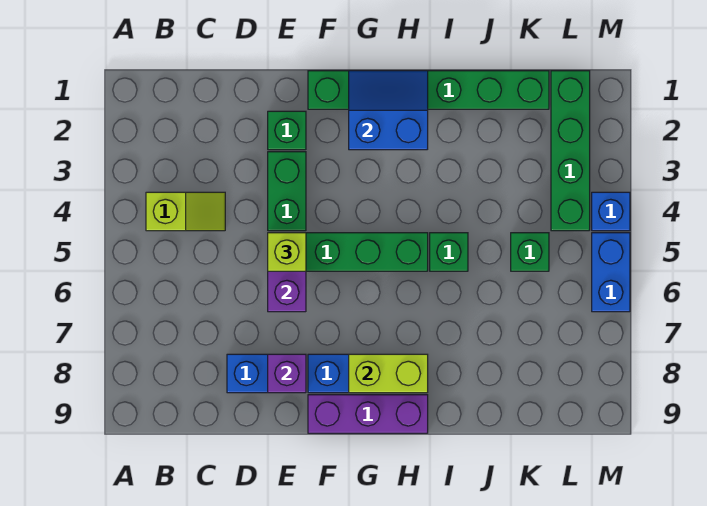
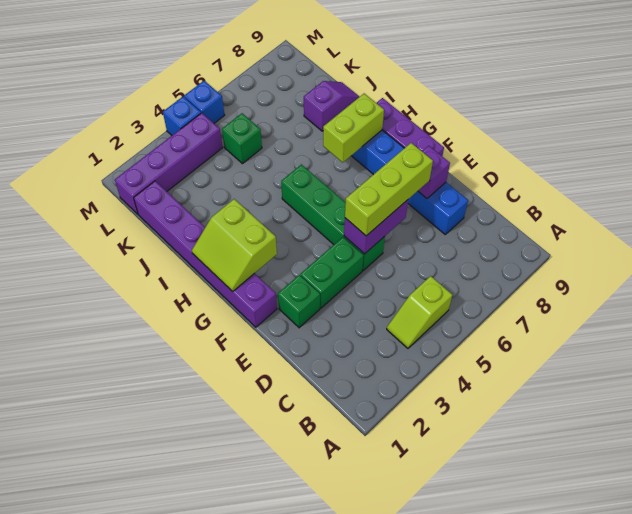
lime 1x2 slope [146,192,225,231] -> lime 1x2 slope turned to [387,276,452,348]
lime 1x1 brick [268,233,306,271] -> lime 1x3 brick [345,143,433,236]
green 1x6 brick [308,71,549,109] -> purple 1x6 brick [134,181,277,327]
blue 2x2 slope [349,71,428,150] -> lime 2x2 slope [192,199,277,292]
lime 1x2 brick [349,354,428,393] -> lime 1x2 brick turned to [323,94,384,162]
green 1x1 brick [430,233,468,271] -> none
none -> purple 1x2 slope [304,81,359,131]
green 1x4 brick [551,71,590,231] -> purple 1x4 brick [115,113,223,214]
blue 1x2 brick [592,233,630,312] -> blue 1x1 brick [184,81,224,123]

